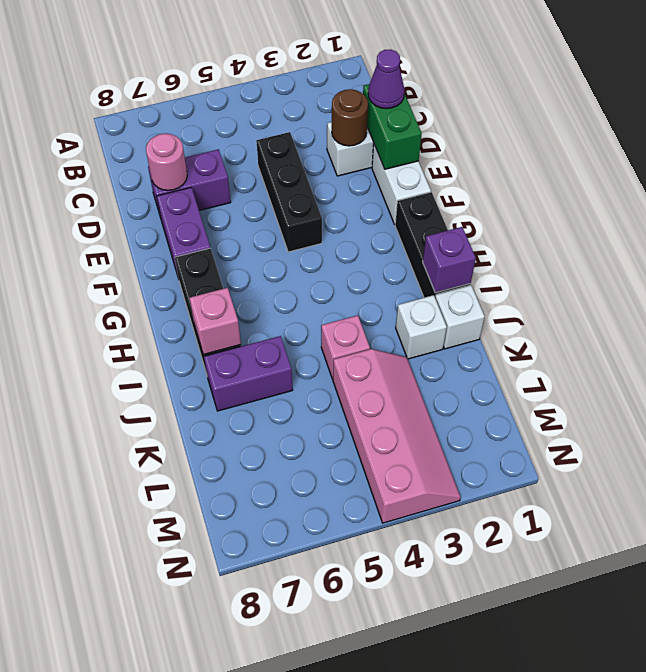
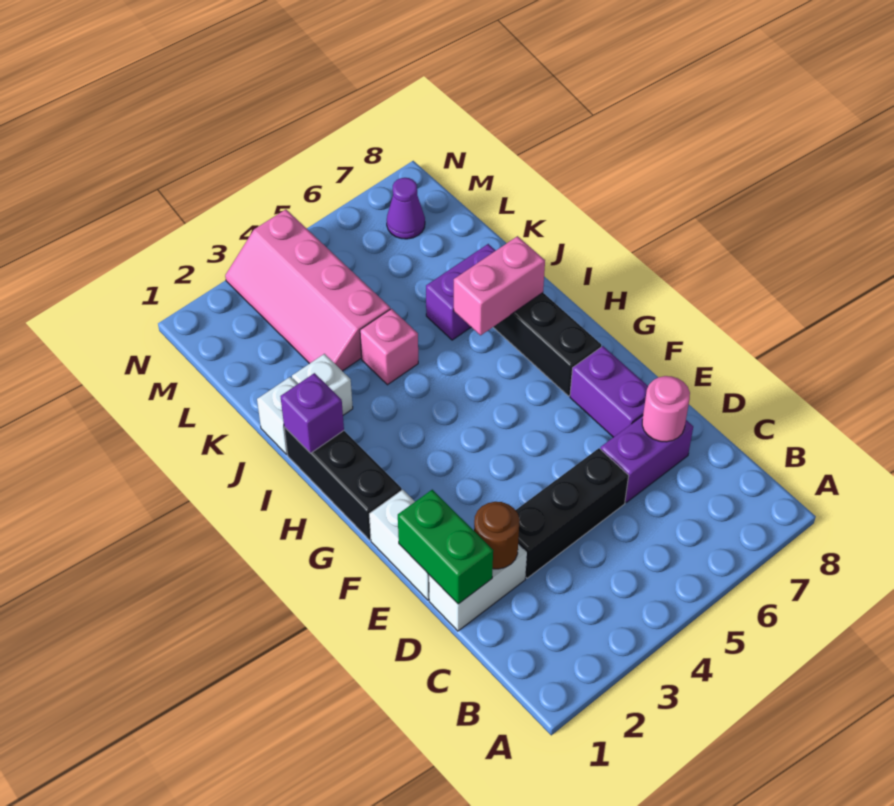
purple 1x1 cone [368,49,405,109] -> purple 1x1 cone moved to [387,178,425,239]
black 1x3 brick [256,132,322,252] -> black 1x3 brick turned to [516,448,629,578]
pink 1x1 brick [189,288,241,355] -> pink 1x2 brick [454,236,545,335]

